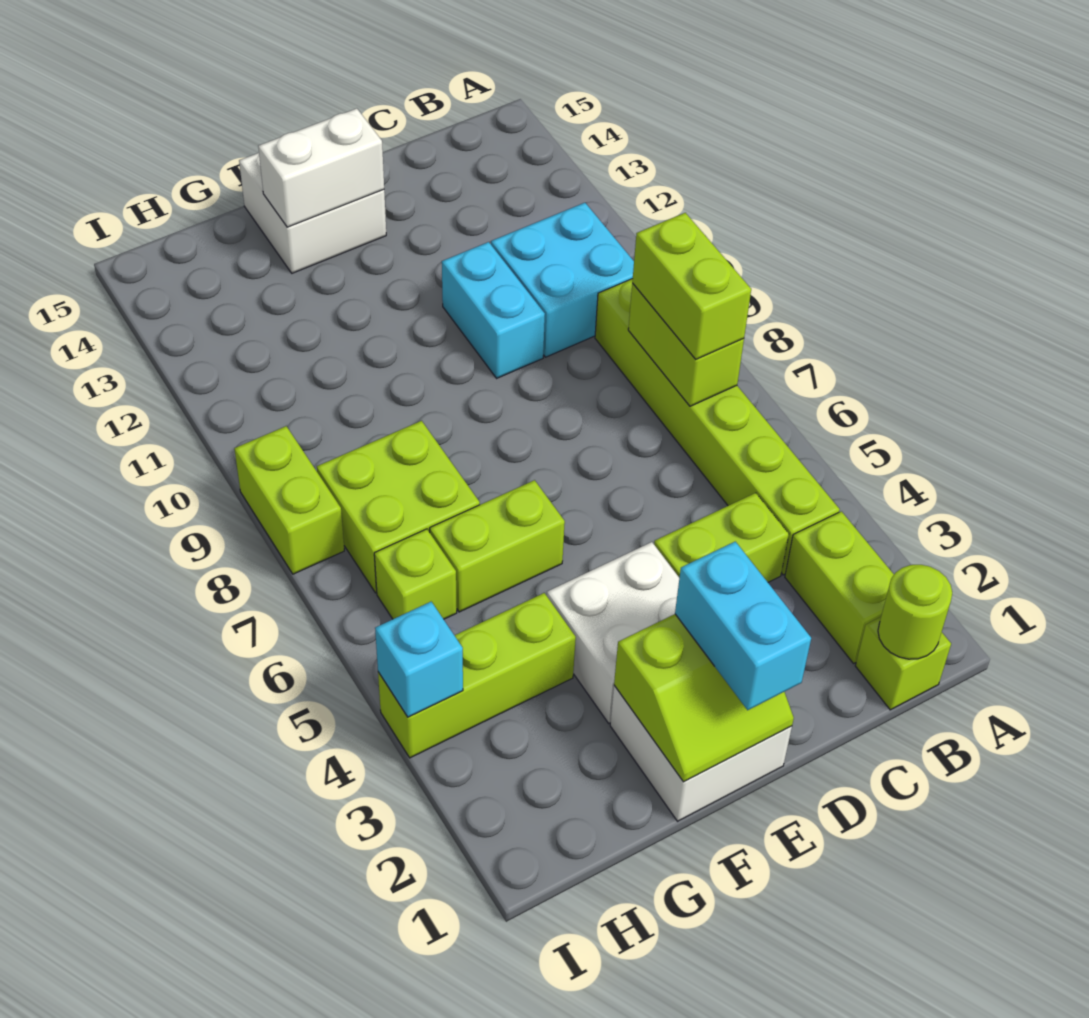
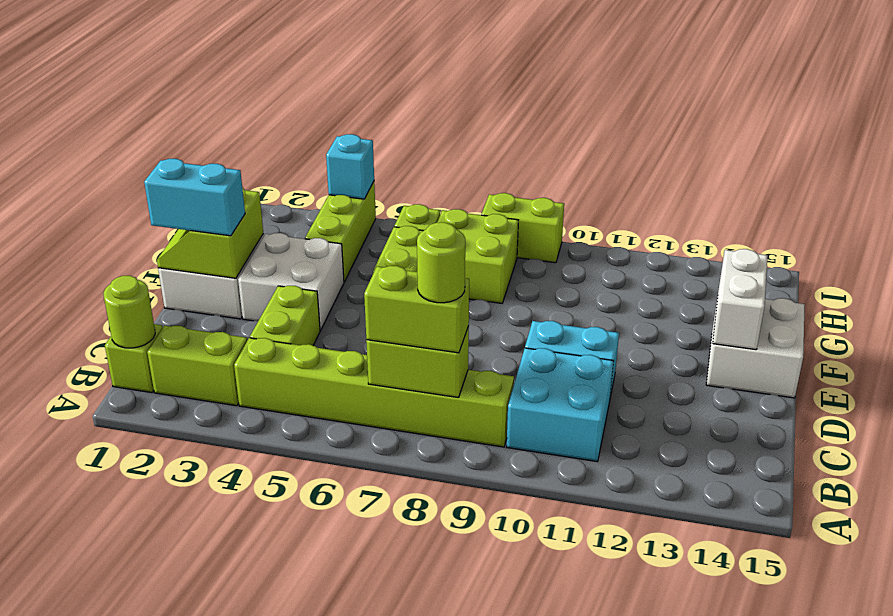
none -> lime 1x1 round brick [417,222,465,303]

